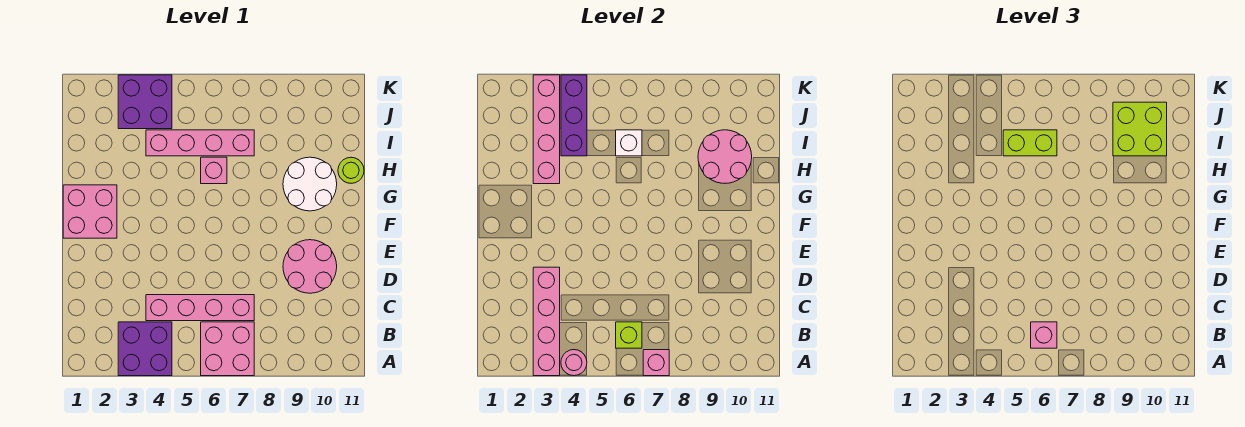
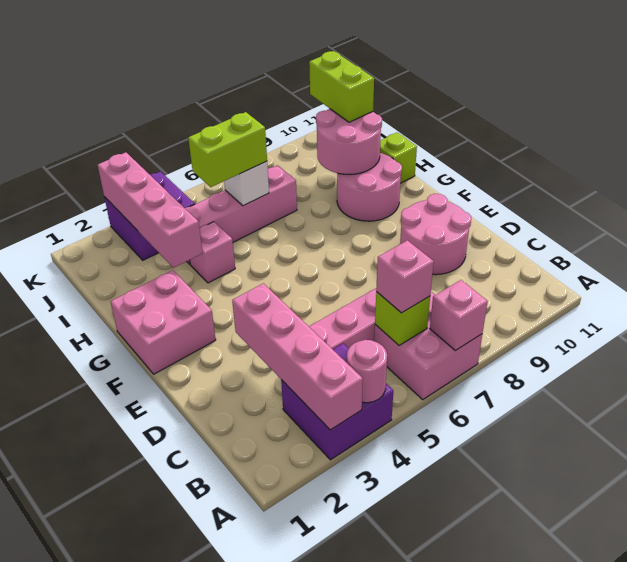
white 2x2 round brick [283,157,337,211] -> pink 2x2 round brick [337,153,402,221]
pink 1x1 brick [201,157,227,184] -> pink 1x1 brick moved to [190,222,235,283]
lime 1x1 round brick [338,157,364,183] -> lime 1x1 brick [380,133,417,183]
purple 1x3 brick [561,75,587,156] -> none
lime 2x2 brick [1113,102,1167,156] -> lime 1x2 brick [309,51,374,122]

